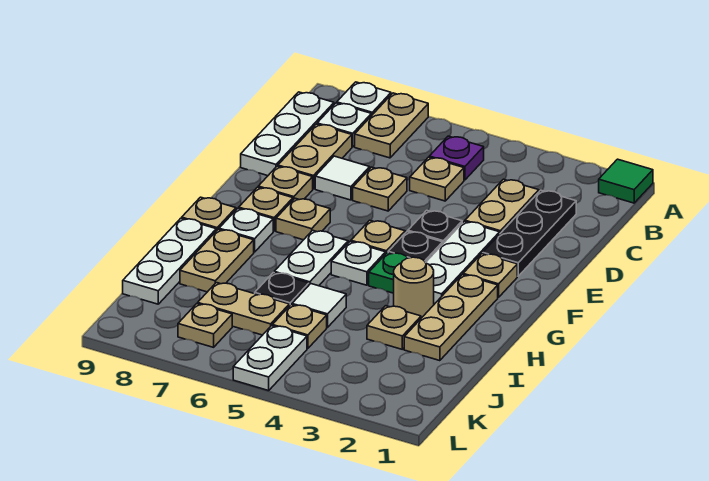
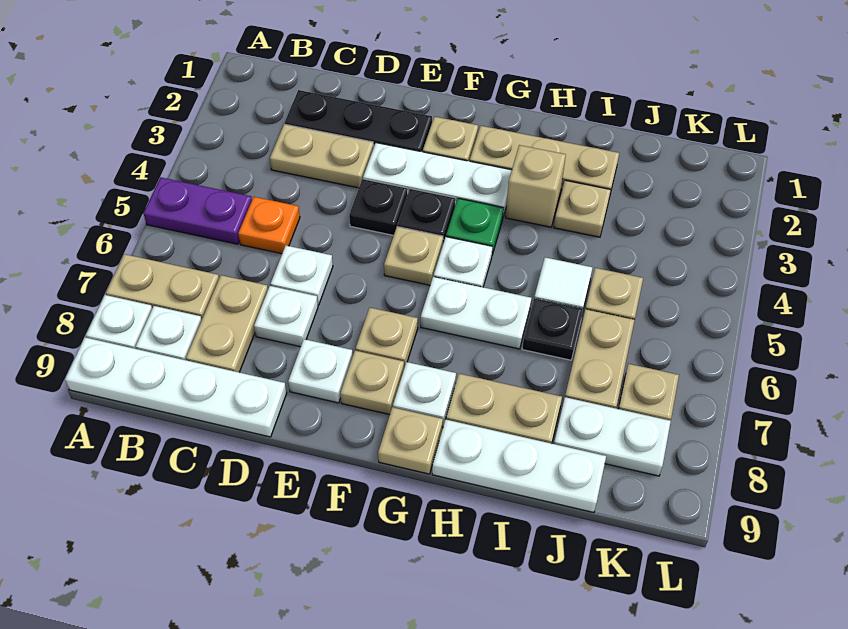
green 1x1 tile [599,159,653,203] -> none
purple 1x1 plate [429,136,484,180] -> purple 1x2 plate [143,177,252,244]
white 1x3 plate [241,92,334,176] -> white 1x4 plate [65,338,287,437]
tan 1x1 plate [410,157,464,201] -> orange 1x1 plate [238,197,300,254]
tan 1x2 plate [278,124,352,189] -> tan 1x2 plate turned to [186,275,268,372]
tan 1x1 plate [353,167,407,211] -> white 1x1 plate [271,246,333,305]
white 1x1 tile [315,156,370,200] -> white 1x1 plate [254,286,318,347]
tan 1x1 plate [258,166,313,200] -> white 1x1 plate [288,339,353,403]
tan 1x1 round brick [394,257,434,318] -> tan 1x1 brick [506,145,566,227]
white 1x2 plate [233,326,307,391] -> white 1x2 plate moved to [554,397,671,476]

